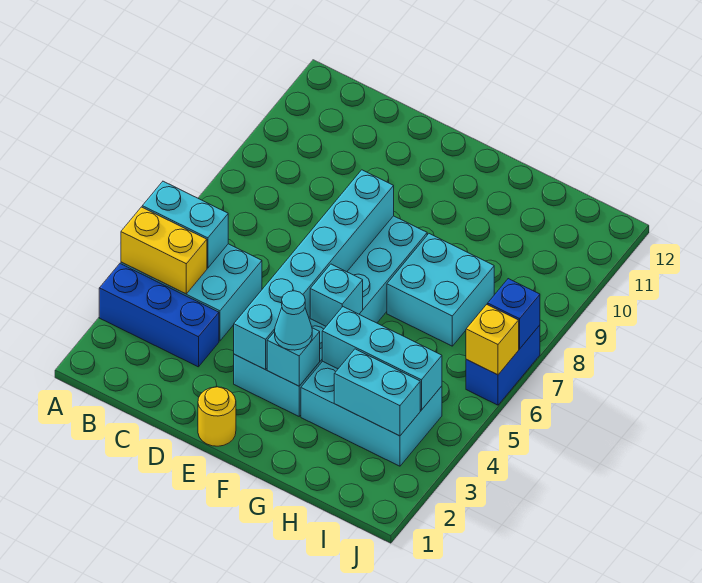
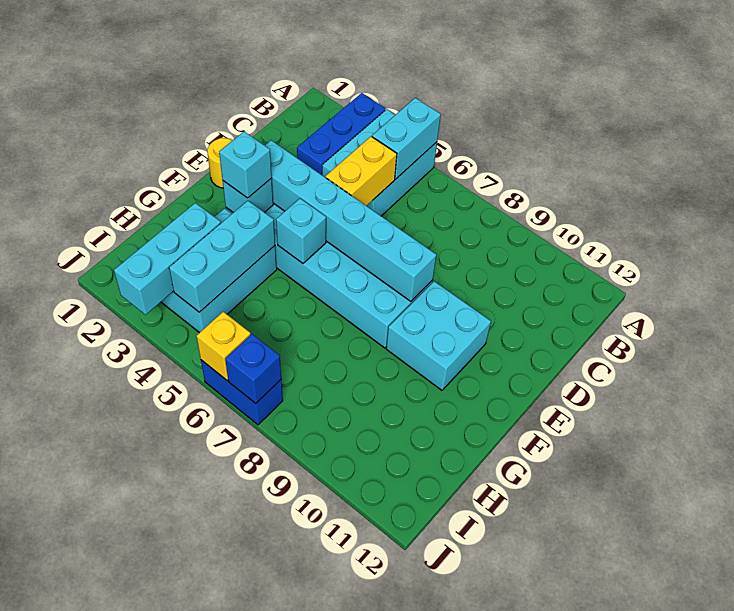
yellow 1x2 brick [121,207,207,294] -> yellow 1x2 brick moved to [325,137,397,206]
cyan 1x1 cone [275,291,312,350] -> cyan 1x1 brick [219,132,272,198]
cyan 2x2 brick [387,234,494,346] -> cyan 2x2 brick moved to [386,281,491,390]
cyan 1x2 brick [334,349,420,436] -> cyan 1x3 brick [114,203,221,315]

